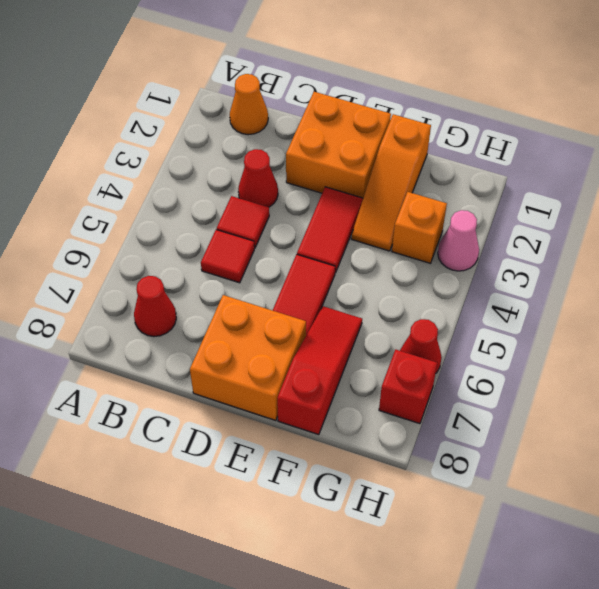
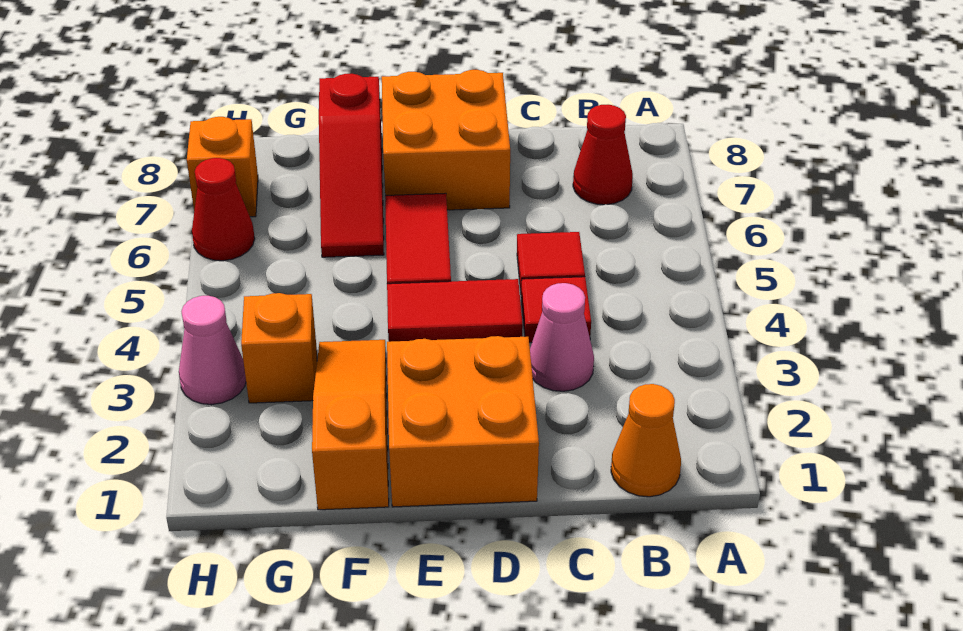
red 1x1 cone [238,149,278,207] -> pink 1x1 cone [530,283,594,391]
red 1x2 tile [297,187,363,273] -> red 1x2 tile turned to [387,279,523,342]
red 1x1 brick [379,349,437,424] -> orange 1x1 brick [187,117,258,217]

